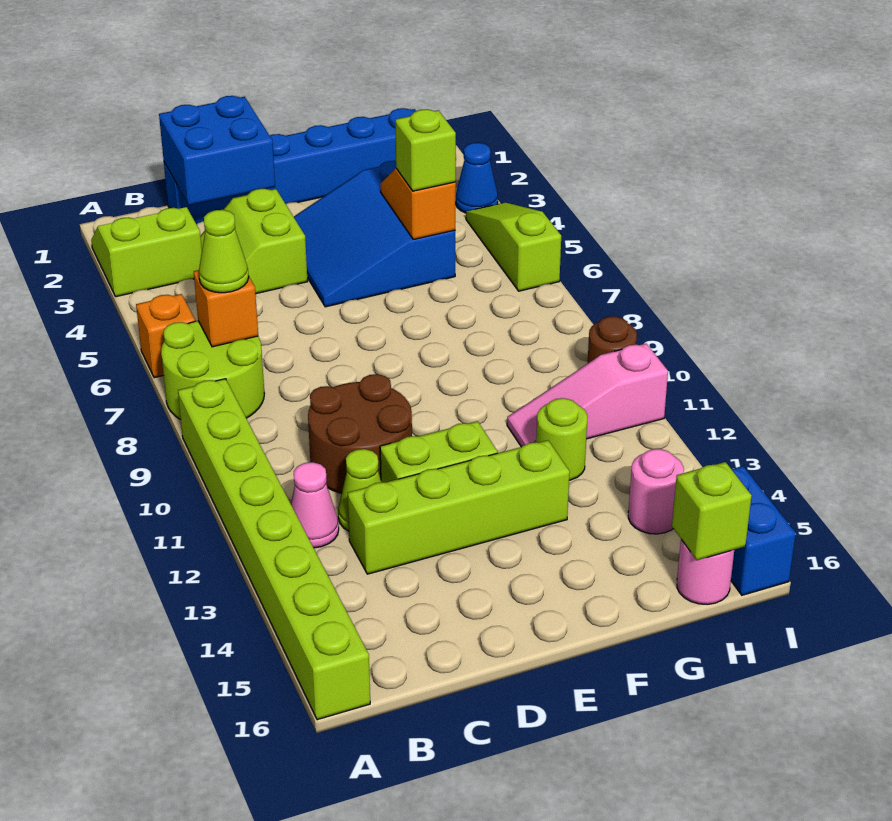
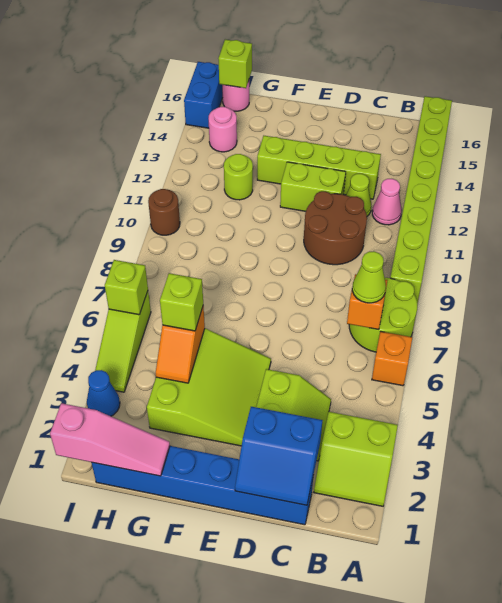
blue 2x2 brick [159,96,275,205] -> blue 2x2 slope [235,407,322,505]
blue 3x3 slope [294,161,455,307] -> lime 3x3 slope [147,329,271,446]
pink 1x3 slope [507,344,668,447] -> pink 1x3 slope moved to [50,403,170,476]
none -> lime 1x1 brick [105,260,148,315]

